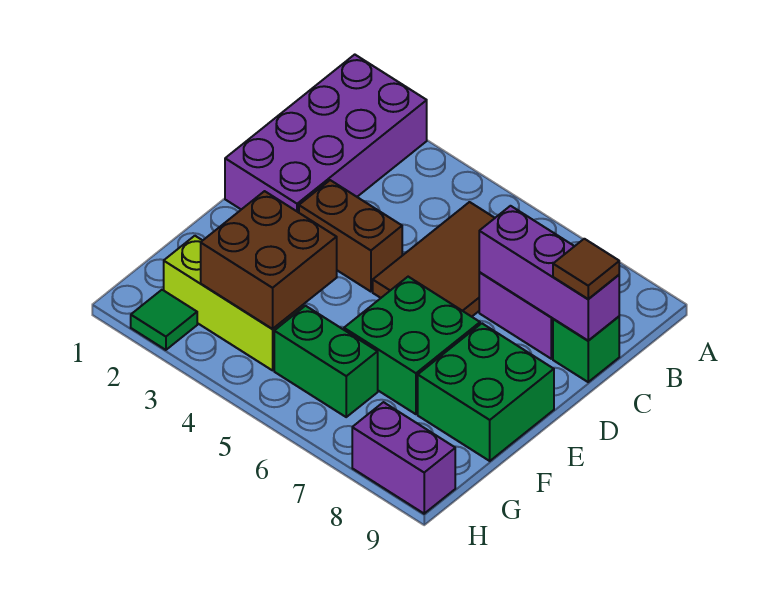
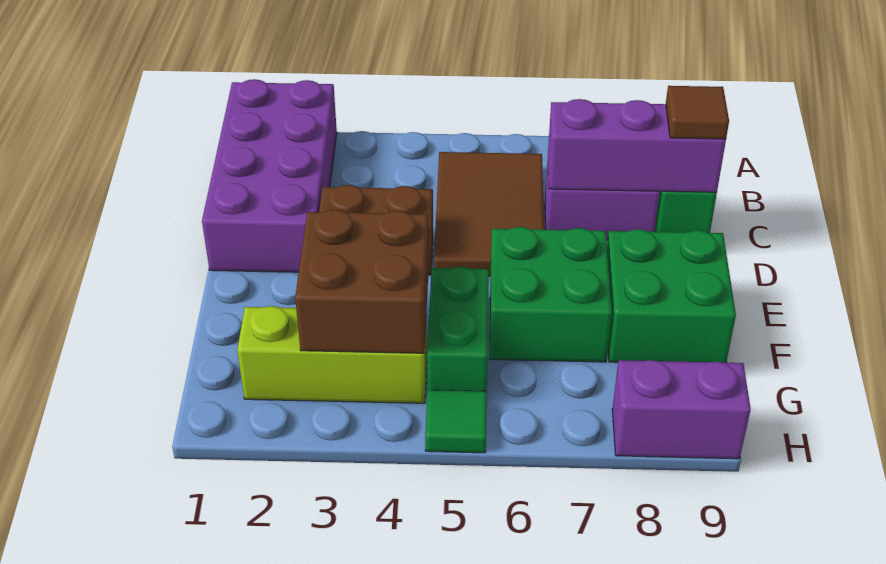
green 1x2 brick [274,306,378,417] -> green 1x2 brick turned to [427,267,489,391]
green 1x1 tile [131,290,197,350] -> green 1x1 tile moved to [425,390,487,453]

